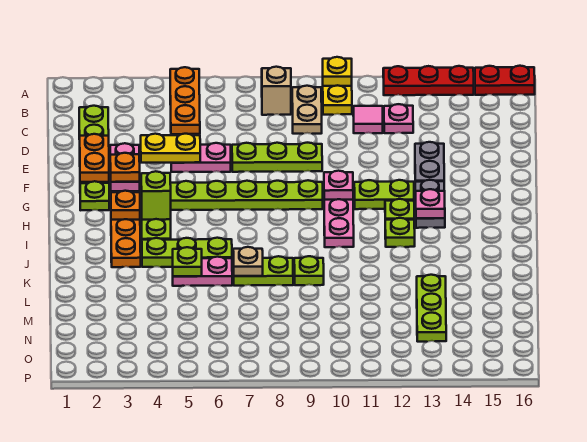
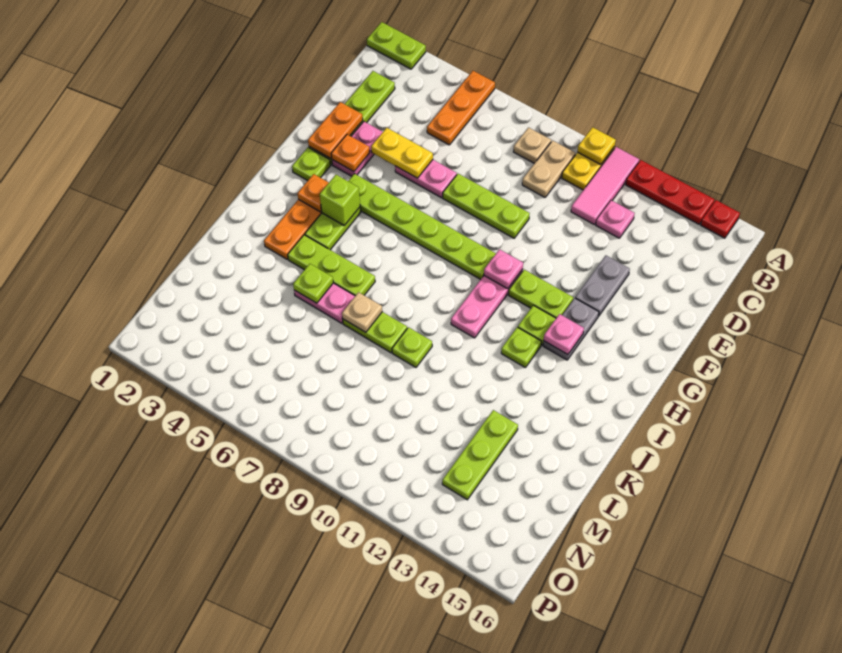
none -> lime 1x2 plate [367,22,426,69]
red 1x2 plate [475,66,535,95] -> red 1x1 plate [701,200,740,238]
tan 1x1 brick [262,67,291,115] -> tan 1x1 plate [514,128,551,163]
pink 1x1 tile [353,106,383,133] -> pink 1x3 tile [571,147,639,225]

